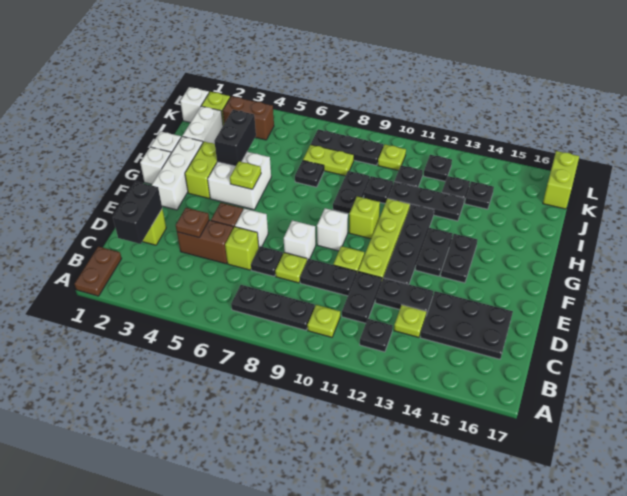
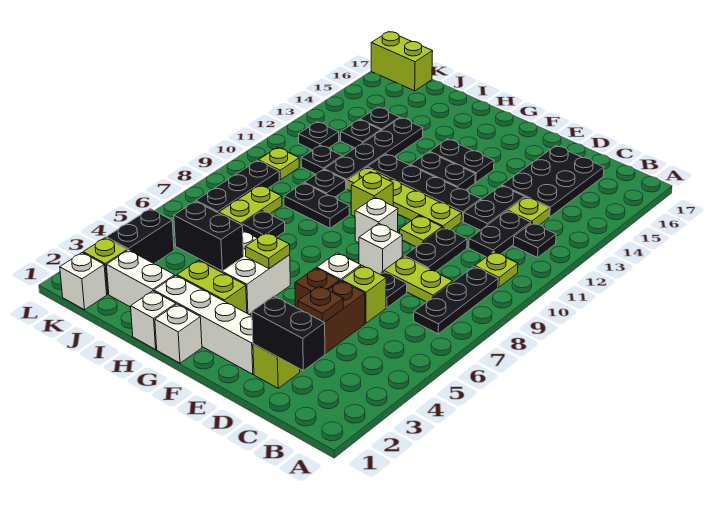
brown 1x2 plate [74,247,122,296] -> none
black 1x2 plate [342,272,382,323] -> black 1x2 plate turned to [469,211,531,257]
lime 1x1 plate [275,253,307,283] -> lime 1x2 plate [384,256,453,302]
white 1x3 brick [152,136,203,210] -> white 1x4 brick [154,276,254,374]
black 1x3 plate [388,182,464,221] -> black 1x4 plate [324,118,423,189]
brown 1x2 brick [223,96,274,140] -> black 1x2 brick [106,209,174,264]

